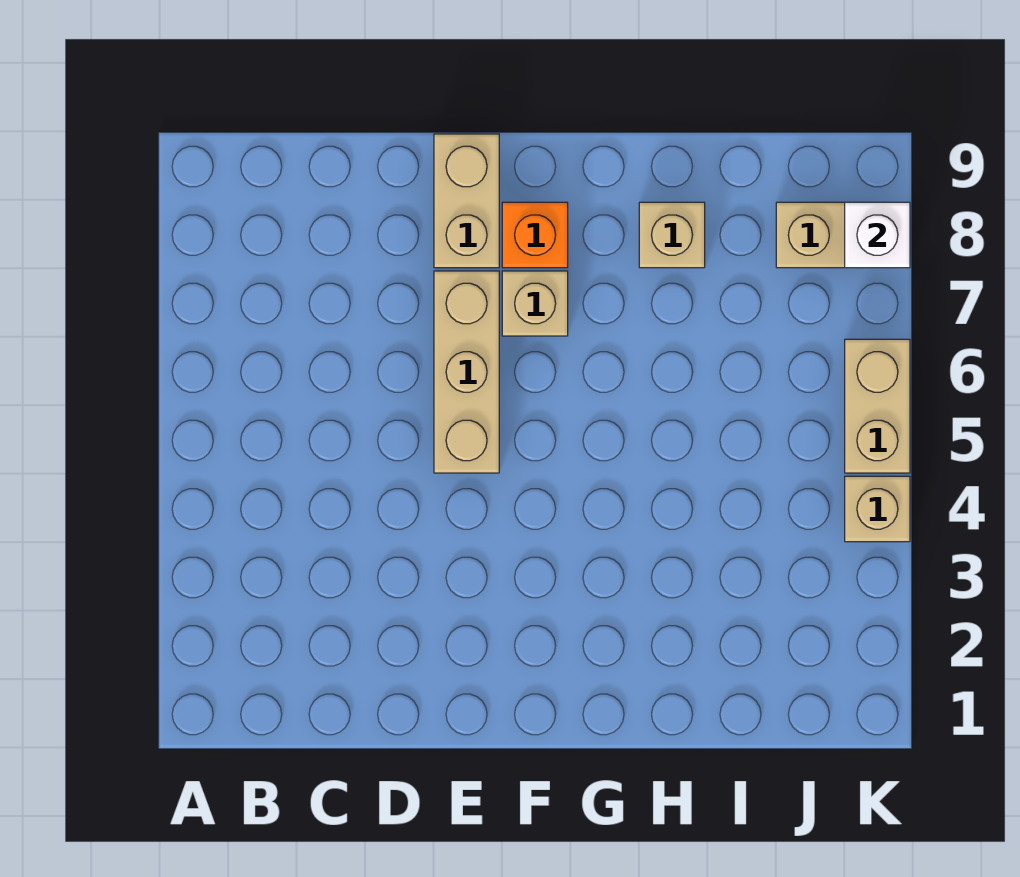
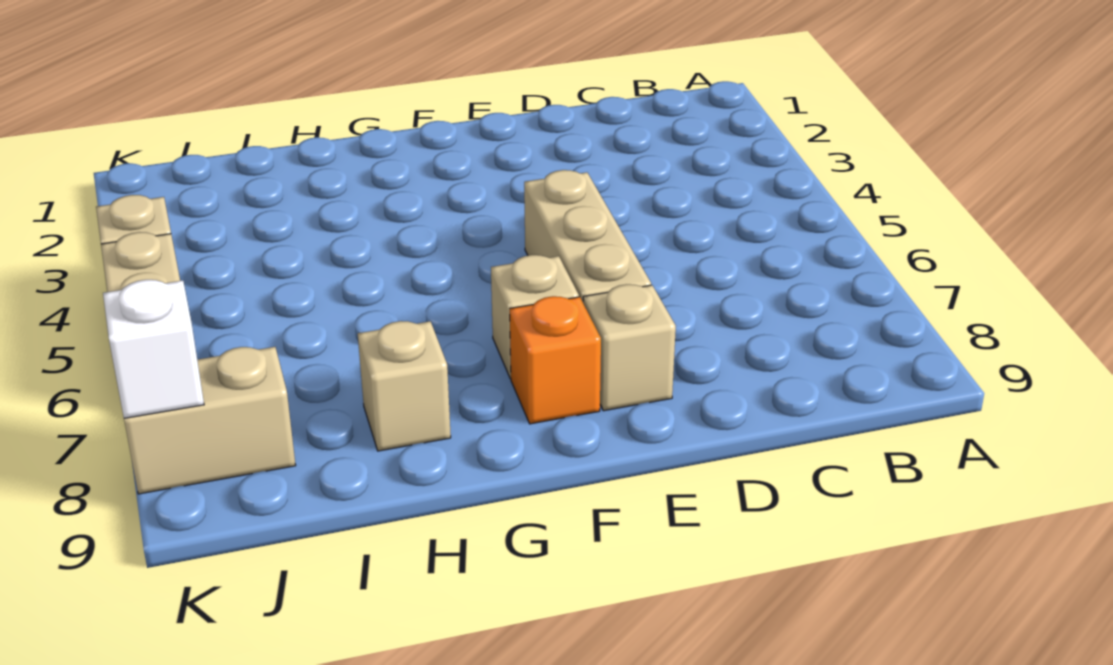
tan 1x2 brick [434,134,499,268] -> tan 1x1 brick [583,284,676,411]

